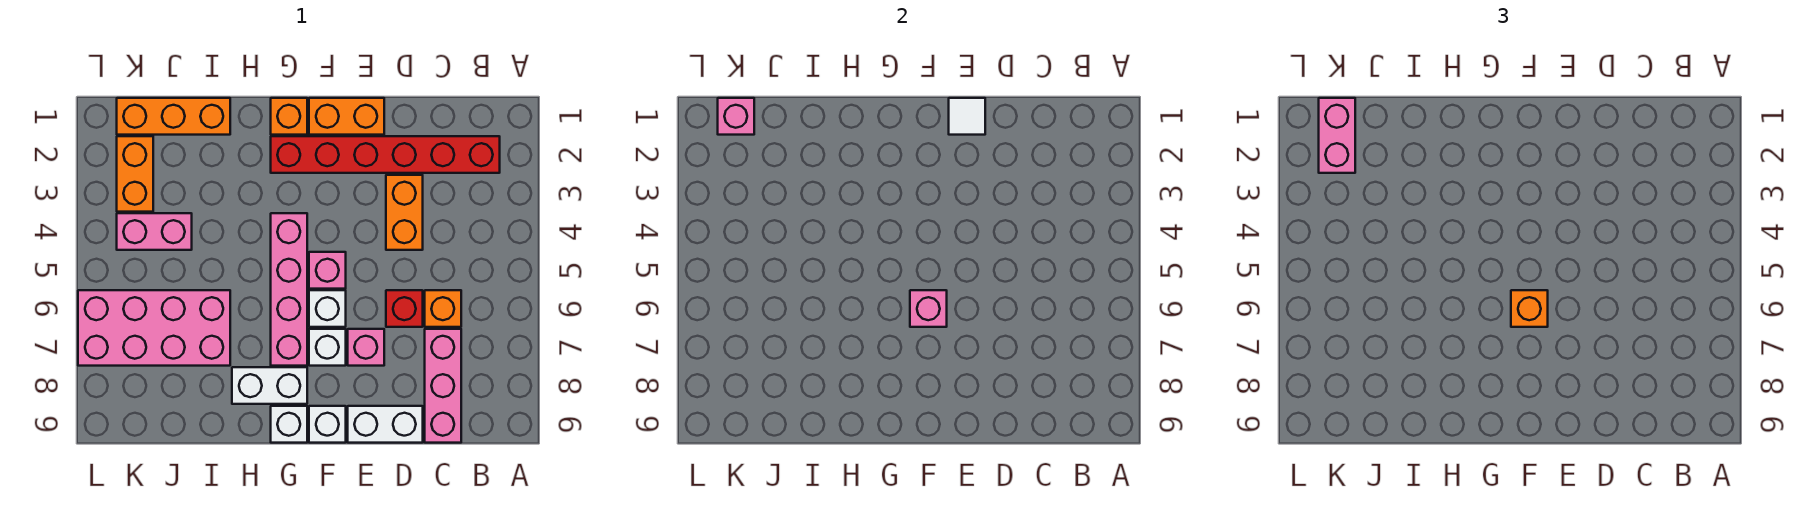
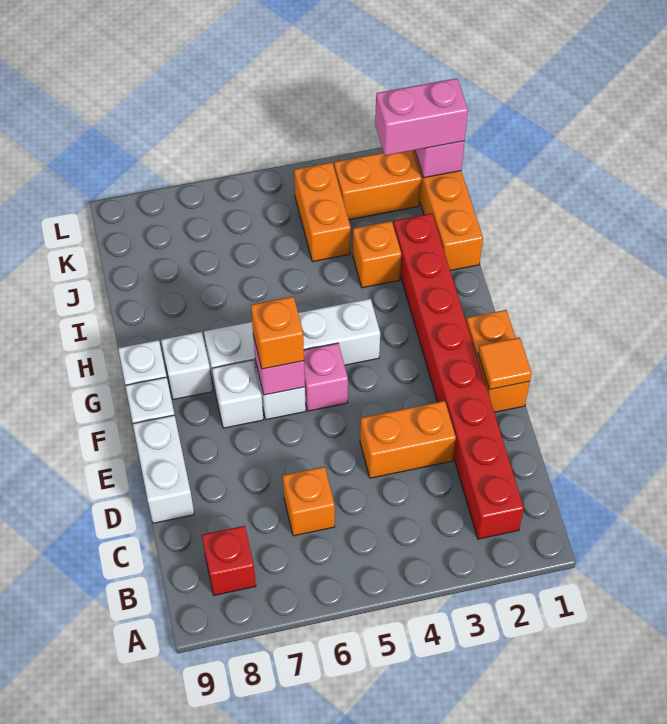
red 1x6 brick [271,136,500,173] -> red 1x8 brick [393,213,524,539]
pink 1x3 brick [425,329,461,443] -> none
red 1x1 brick [386,290,423,327] -> red 1x1 brick moved to [202,526,256,595]
white 1x1 tile [949,98,985,135] -> orange 1x1 tile [478,337,532,390]
pink 1x1 brick [348,329,384,366] -> none
orange 1x1 brick [271,98,307,135] -> orange 1x1 brick moved to [353,221,401,288]
pink 1x4 brick [271,213,307,366] -> white 1x4 brick [204,299,380,388]
white 1x2 brick [232,367,307,404] -> white 1x1 brick [161,332,213,400]
pink 2x4 brick [78,290,230,366] -> none
pink 1x2 brick [117,213,192,250] -> orange 1x2 brick [294,162,351,262]

